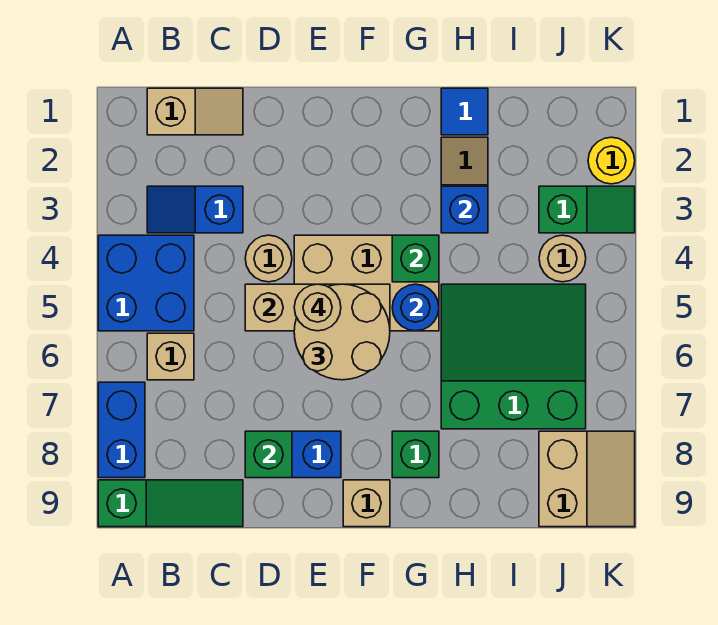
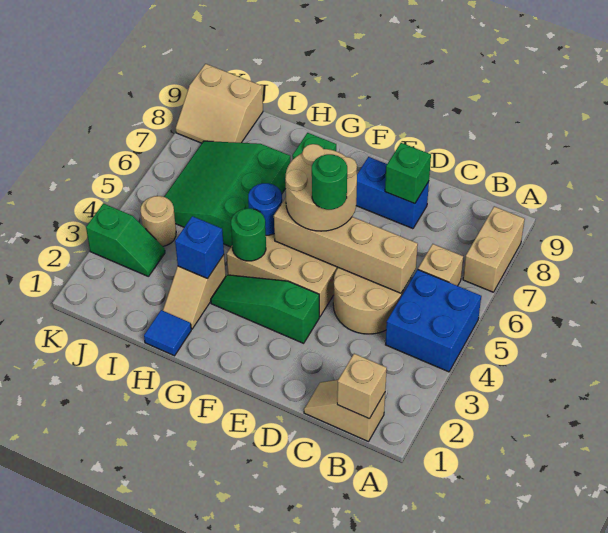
blue 1x2 brick [98,382,145,478] -> tan 1x2 brick [463,206,525,292]
green 1x3 slope [98,480,243,527] -> green 1x3 slope moved to [211,275,319,343]
blue 1x2 slope [147,186,243,233] -> none
tan 1x1 round brick [245,235,292,282] -> tan 2x2 round brick [333,267,404,334]
tan 1x3 brick [245,284,390,331] -> tan 1x4 brick [274,198,418,293]
tan 1x1 round brick [294,284,341,331] -> green 1x1 round brick [312,154,347,210]
tan 1x1 brick [343,480,390,527] -> tan 1x1 brick moved to [337,354,387,419]
green 1x1 brick [392,235,439,282] -> green 1x1 round brick [231,208,266,261]
green 3x3 slope [441,284,586,429] -> green 3x3 slope turned to [164,141,290,247]
green 1x2 slope [539,186,635,233] -> green 1x2 slope turned to [86,203,165,276]
tan 2x2 slope [539,431,635,527] -> tan 2x2 slope turned to [176,64,263,143]
yellow 1x1 round brick [588,137,635,184] -> none

